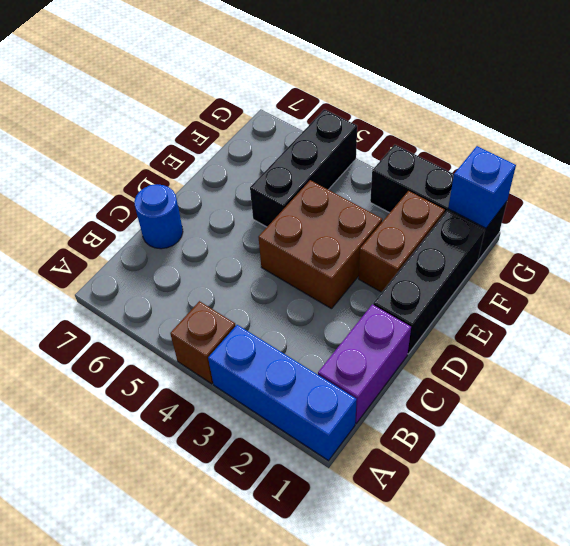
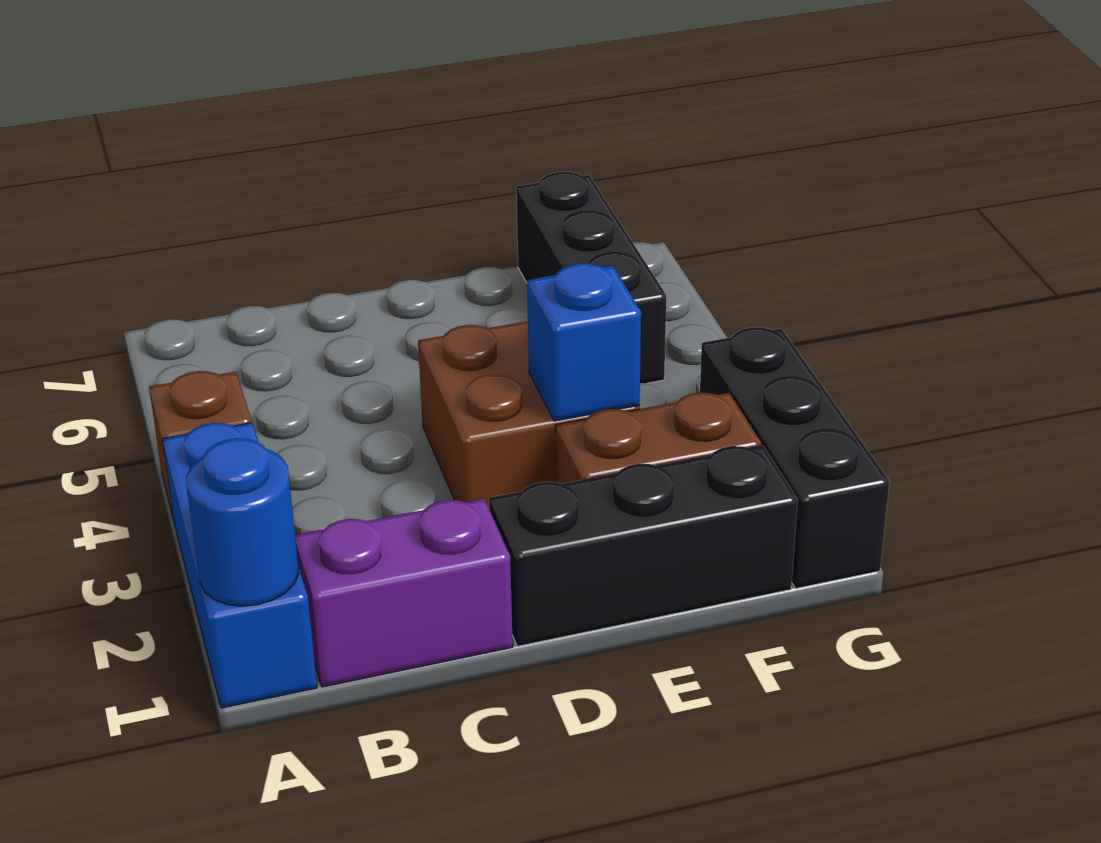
blue 1x1 round brick [134,184,183,249] -> blue 1x1 round brick moved to [186,438,299,606]
black 1x3 brick [250,109,357,227] -> black 1x3 brick turned to [516,172,666,383]
blue 1x1 brick [448,146,516,228] -> blue 1x1 brick moved to [527,263,641,421]

